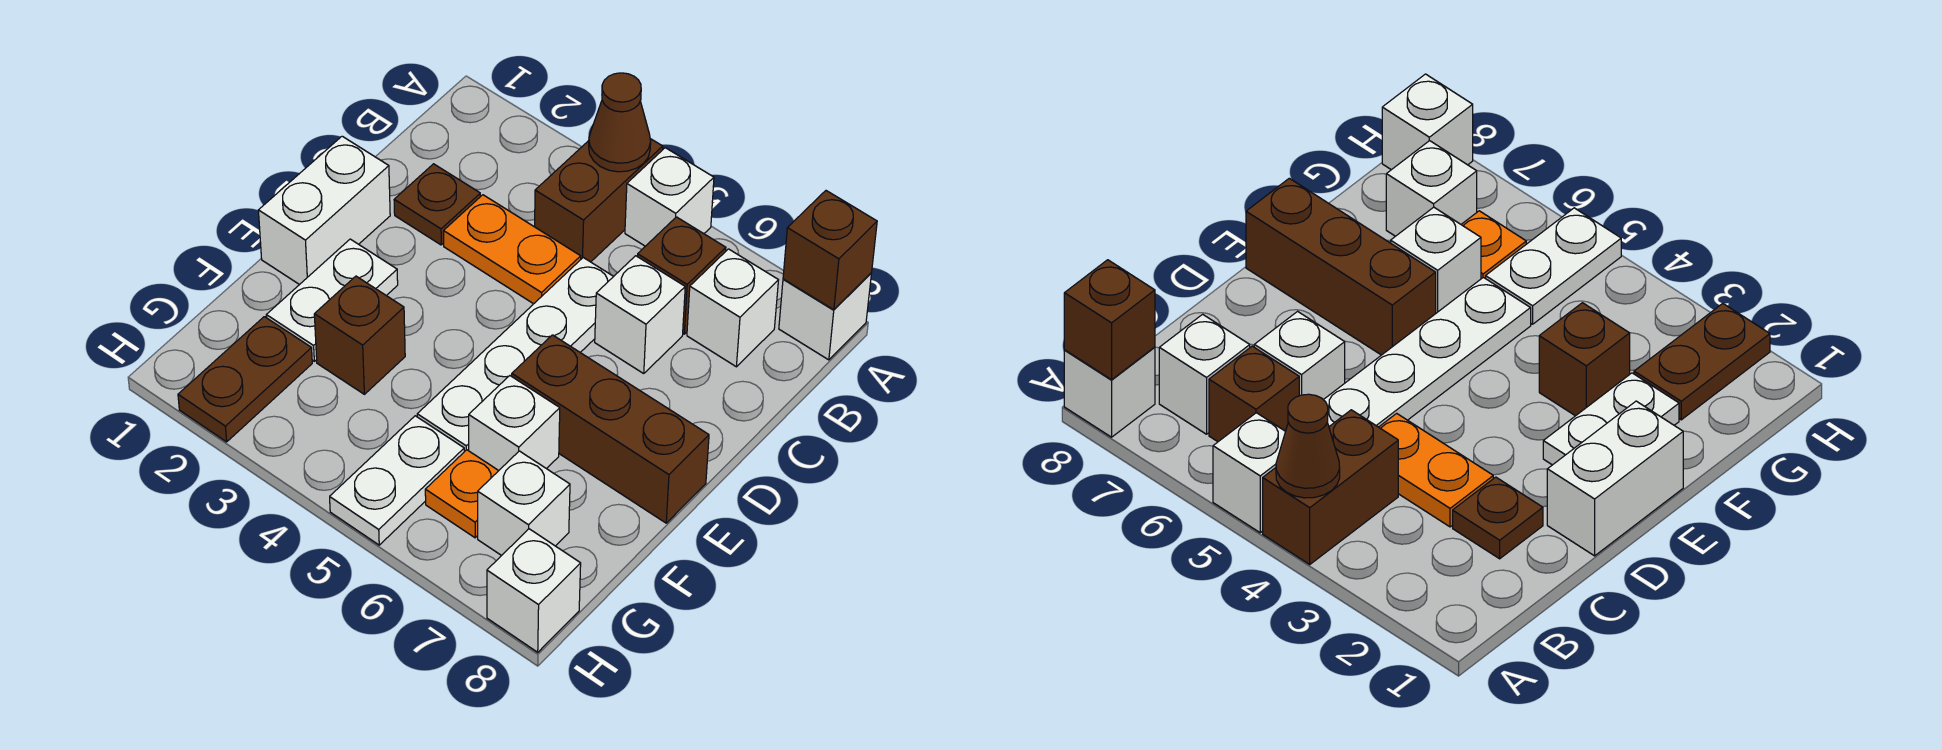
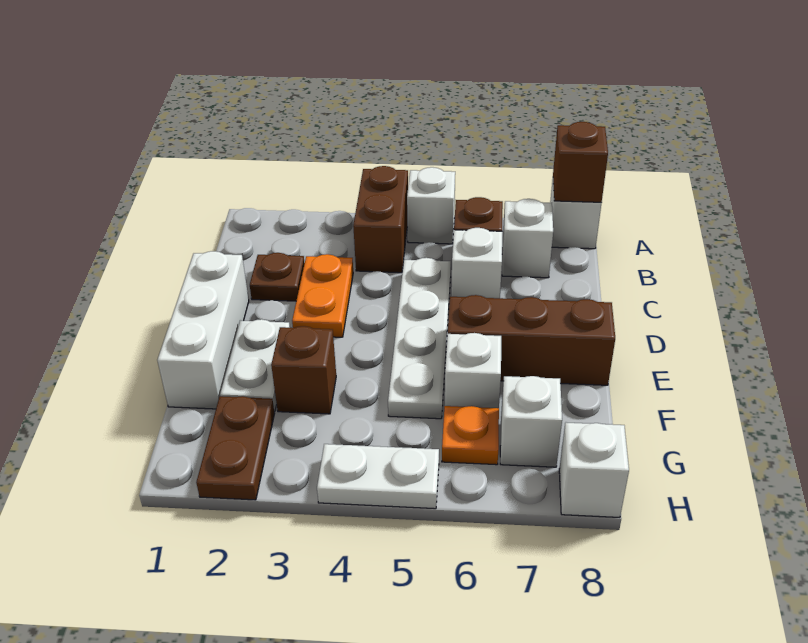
brown 1x1 cone [589,73,651,172] -> none
orange 1x2 plate [444,195,581,304] -> orange 1x2 plate turned to [292,254,353,337]
white 1x2 brick [258,136,390,285] -> white 1x3 brick [157,251,249,409]
white 1x2 plate [330,416,464,545] -> white 1x2 plate turned to [317,444,439,509]

